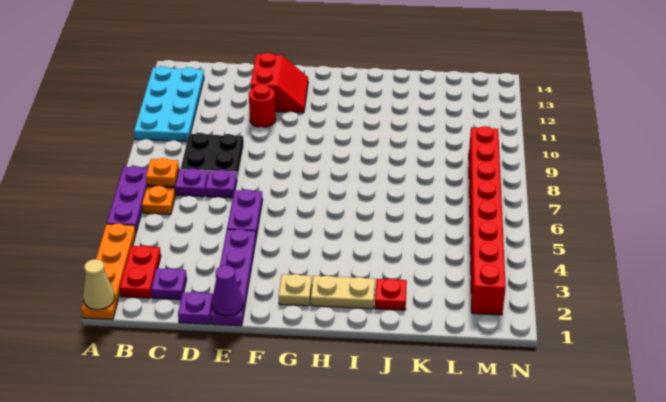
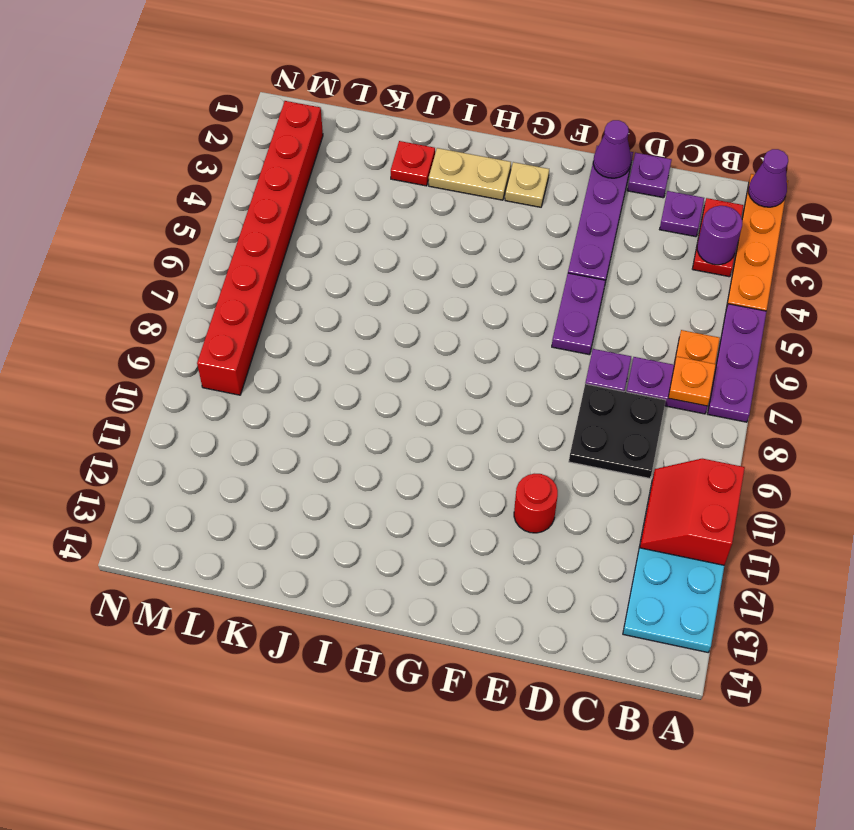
tan 1x1 cone [83,259,115,310] -> purple 1x1 cone [749,149,788,207]
none -> purple 1x1 round brick [697,206,742,265]
red 2x2 slope [250,53,308,113] -> red 2x2 slope moved to [640,459,745,565]

